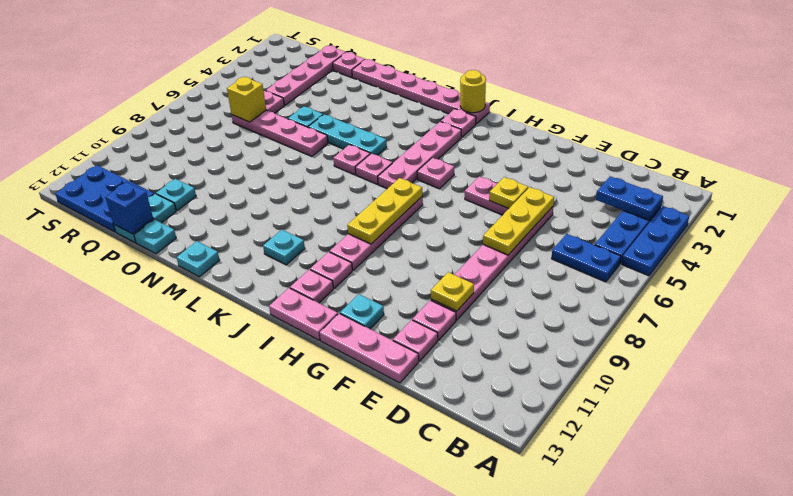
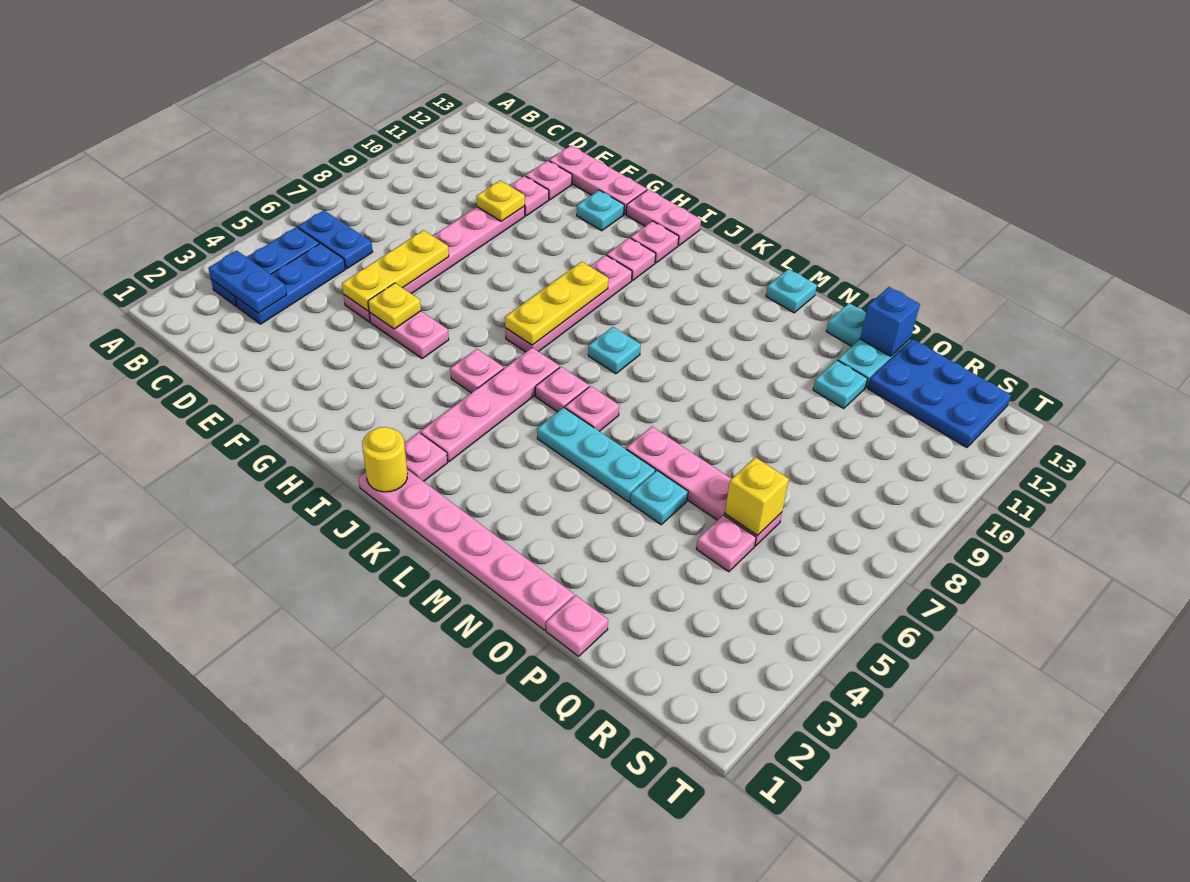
blue 1x3 plate [622,206,689,276] -> blue 1x3 plate moved to [235,243,345,324]
cyan 1x1 plate [263,230,305,265] -> cyan 1x1 plate moved to [588,327,641,374]
pink 1x4 plate [266,46,346,105] -> none

